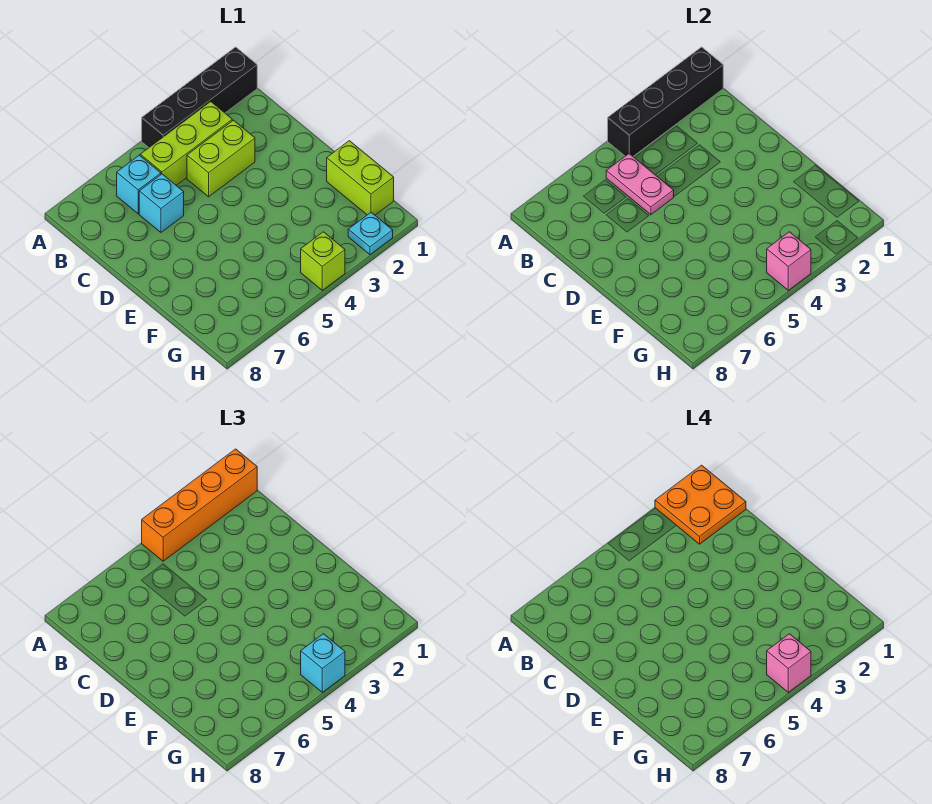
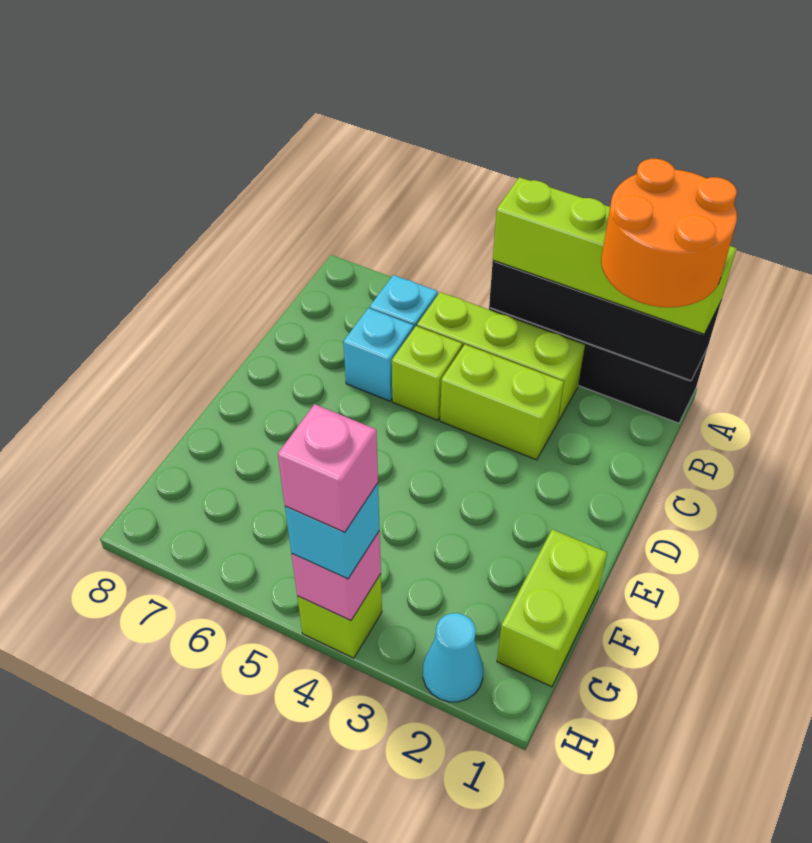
orange 1x4 brick [142,449,257,561] -> lime 1x4 brick [493,177,737,334]
orange 2x2 plate [655,465,746,544] -> orange 2x2 round brick [601,159,737,307]
pink 1x2 plate [606,154,674,215] -> none
none -> lime 1x1 brick [392,326,462,420]
cyan 1x1 plate [348,212,393,255] -> cyan 1x1 cone [423,613,483,702]

